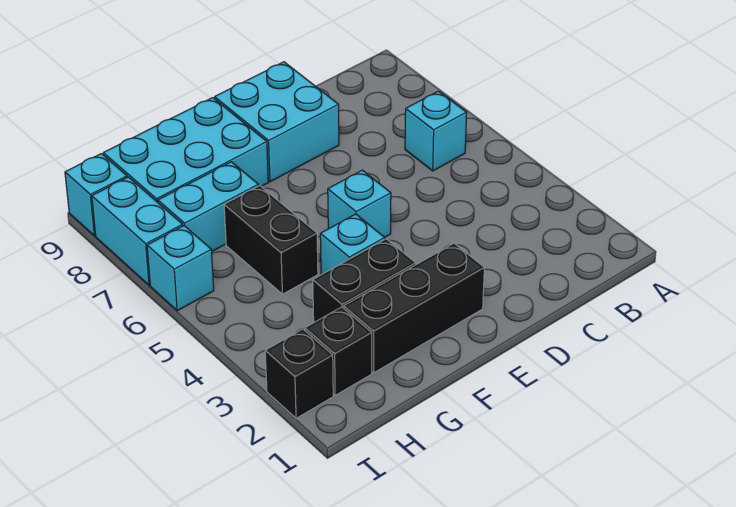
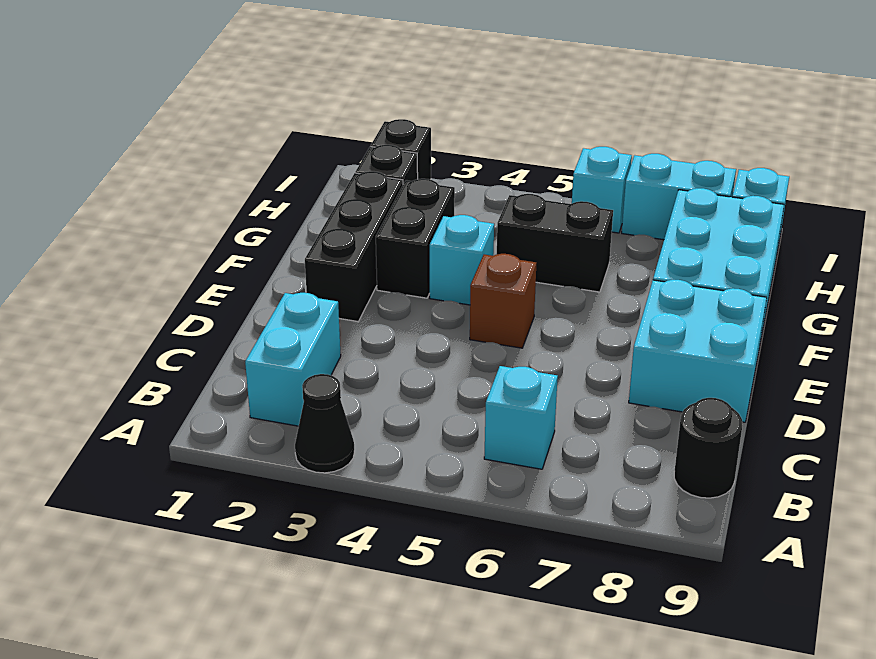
none -> black 1x1 cone [295,374,354,473]
none -> black 1x1 round brick [674,398,742,498]
cyan 1x1 brick [328,170,391,237] -> brown 1x1 brick [470,254,536,348]
cyan 1x2 brick [158,162,259,251] -> cyan 1x2 brick moved to [245,293,341,426]

